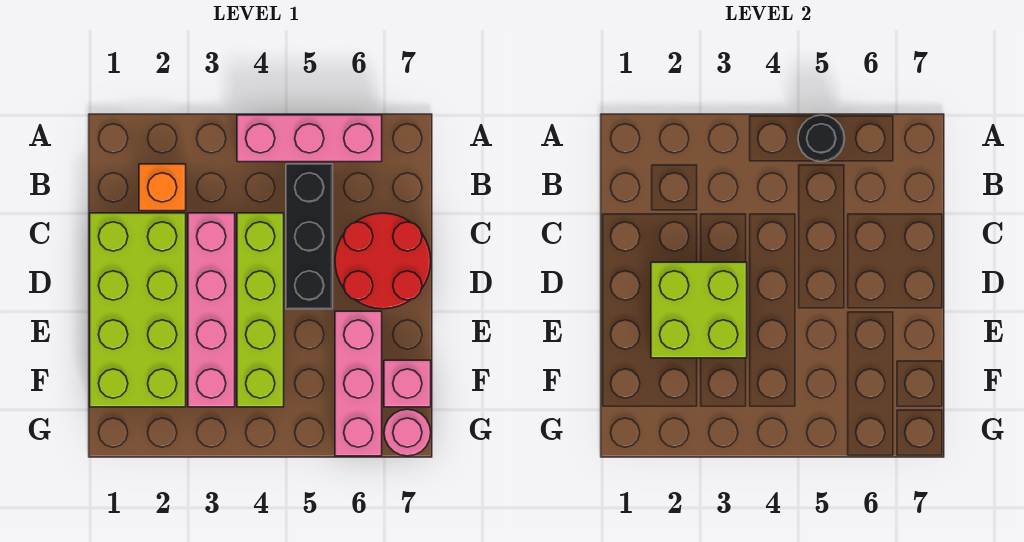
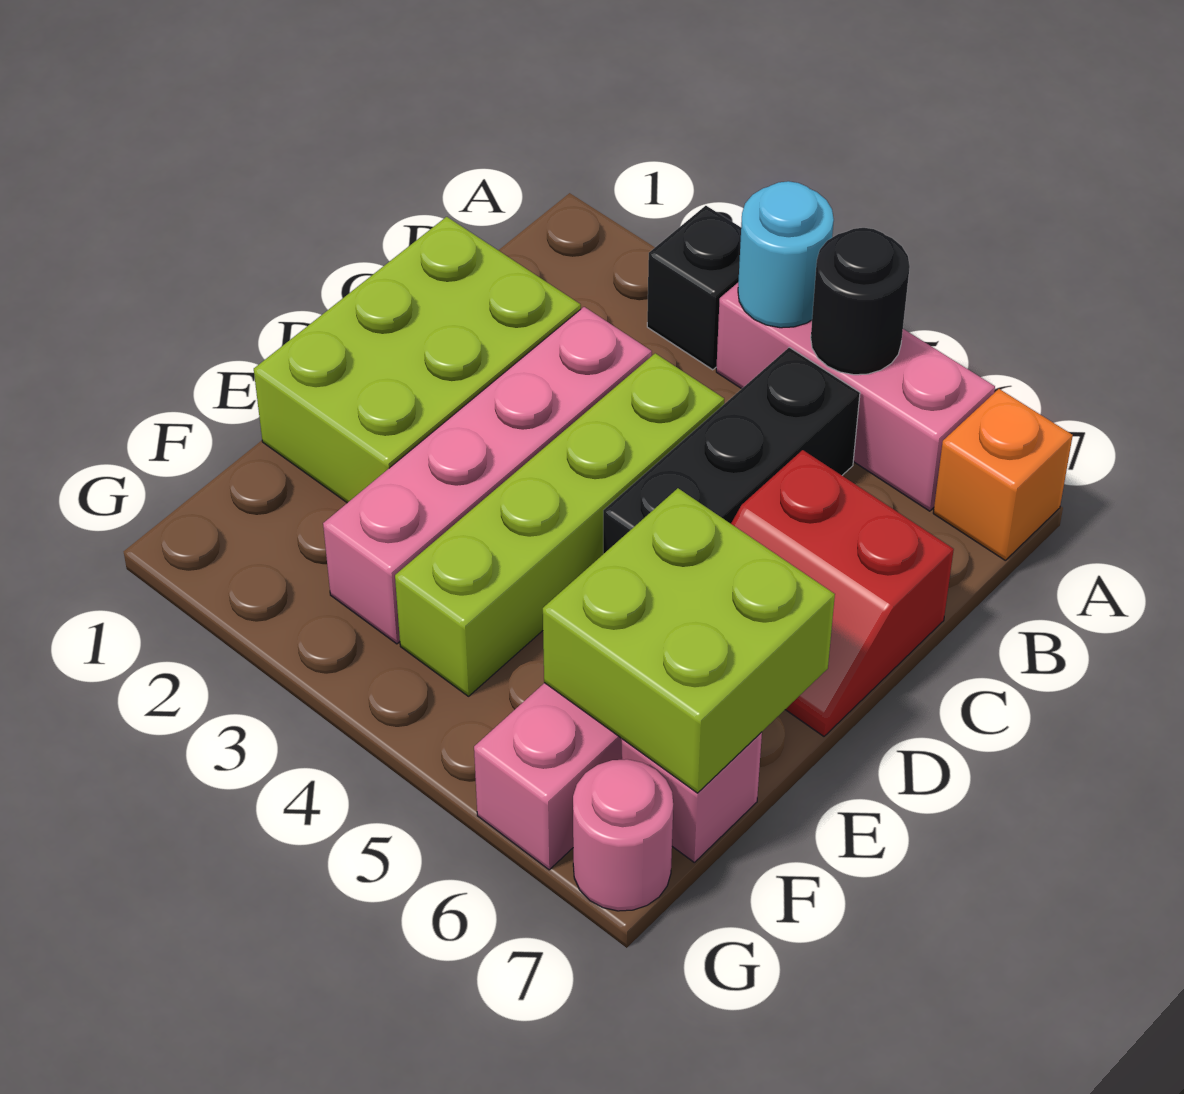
none -> black 1x1 brick [647,206,741,370]
none -> cyan 1x1 round brick [738,181,834,328]
orange 1x1 brick [139,164,186,211] -> orange 1x1 brick moved to [933,389,1073,560]
lime 2x4 brick [90,213,186,407] -> lime 2x3 brick [254,217,581,503]
red 2x2 round brick [335,213,431,309] -> red 2x2 slope [731,450,954,736]
lime 2x2 brick [651,262,747,358] -> lime 2x2 brick moved to [543,488,835,793]

